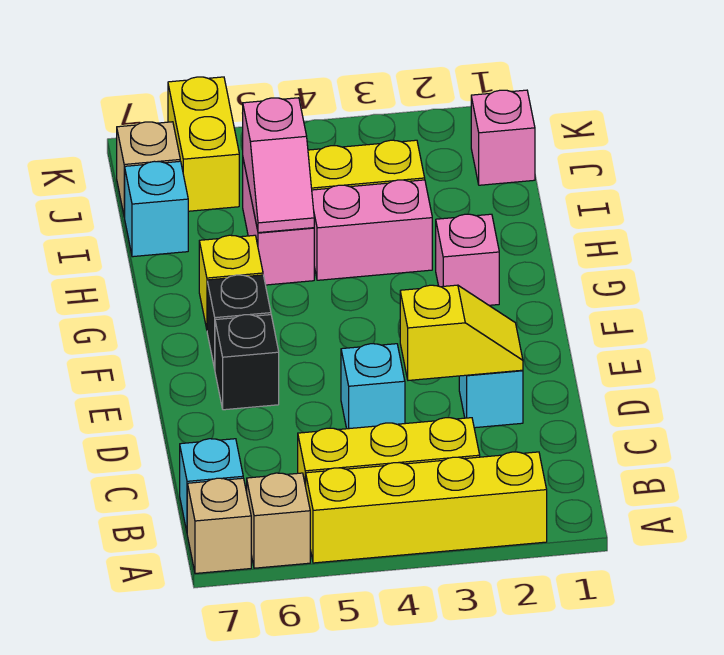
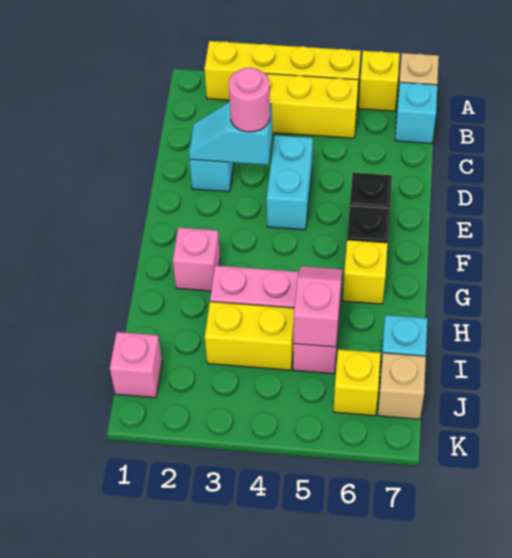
tan 1x1 brick [247,473,310,568] -> yellow 1x1 brick [359,51,400,111]
yellow 1x2 slope [400,285,523,380] -> cyan 1x2 slope [189,102,272,165]
none -> pink 1x1 round brick [229,68,270,132]
cyan 1x1 brick [341,344,405,429] -> cyan 1x2 brick [267,135,313,230]
yellow 1x2 brick [168,77,239,211] -> yellow 1x1 brick [333,349,381,416]

